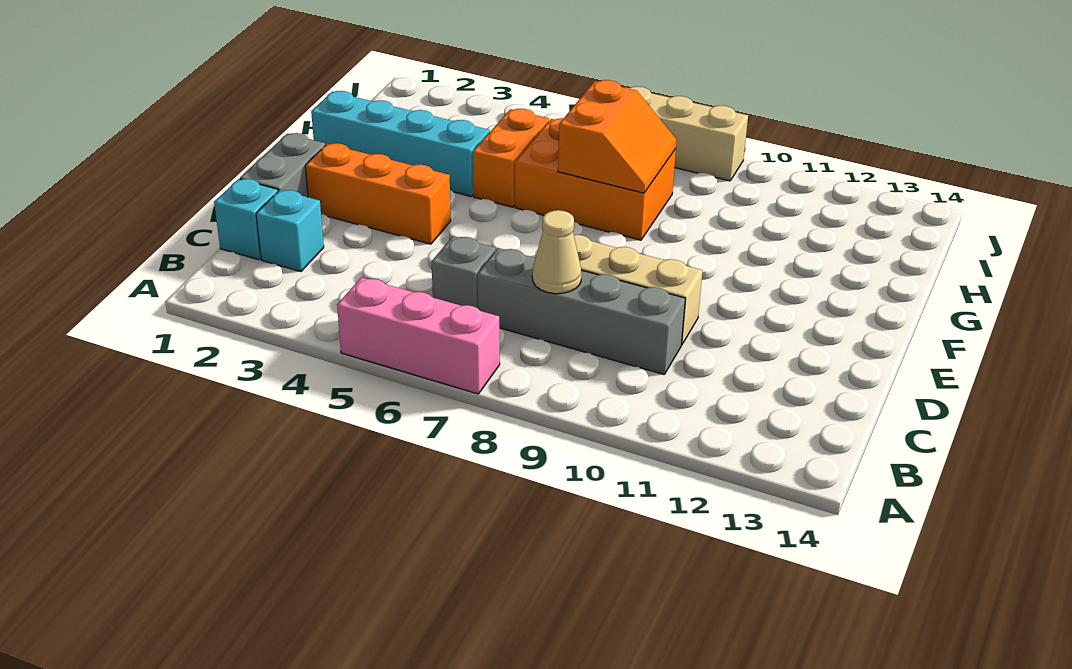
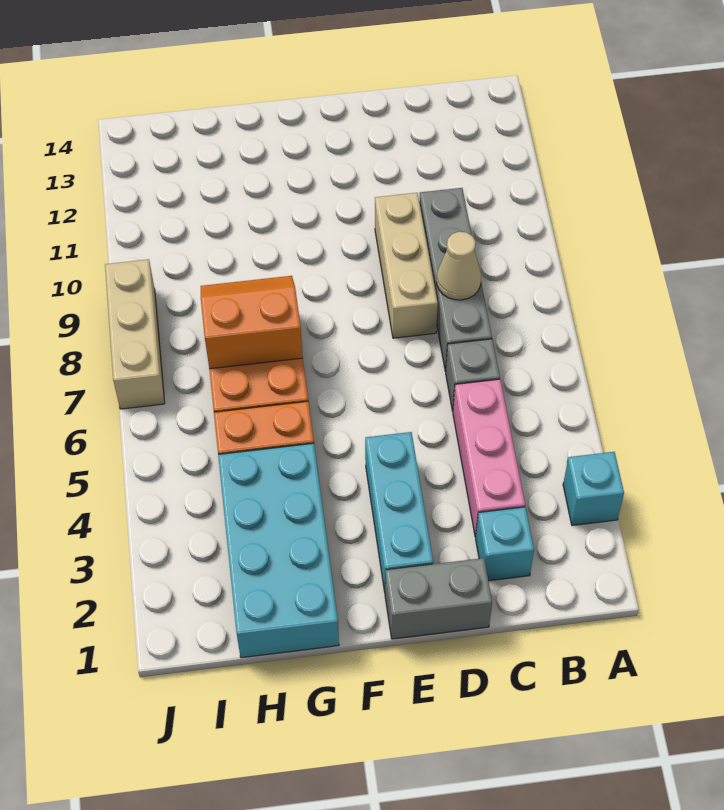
pink 1x3 brick [337,278,500,394] -> pink 1x3 brick moved to [453,379,525,537]
cyan 1x1 brick [214,179,278,260] -> cyan 1x1 brick moved to [563,452,624,525]
orange 1x3 brick [305,143,451,244] -> cyan 1x3 brick [365,432,433,592]
cyan 1x4 brick [311,91,490,197] -> cyan 2x4 brick [218,443,339,658]

